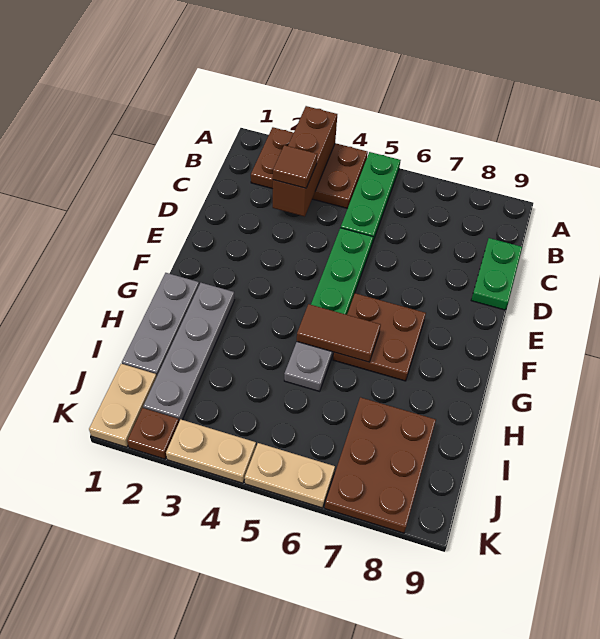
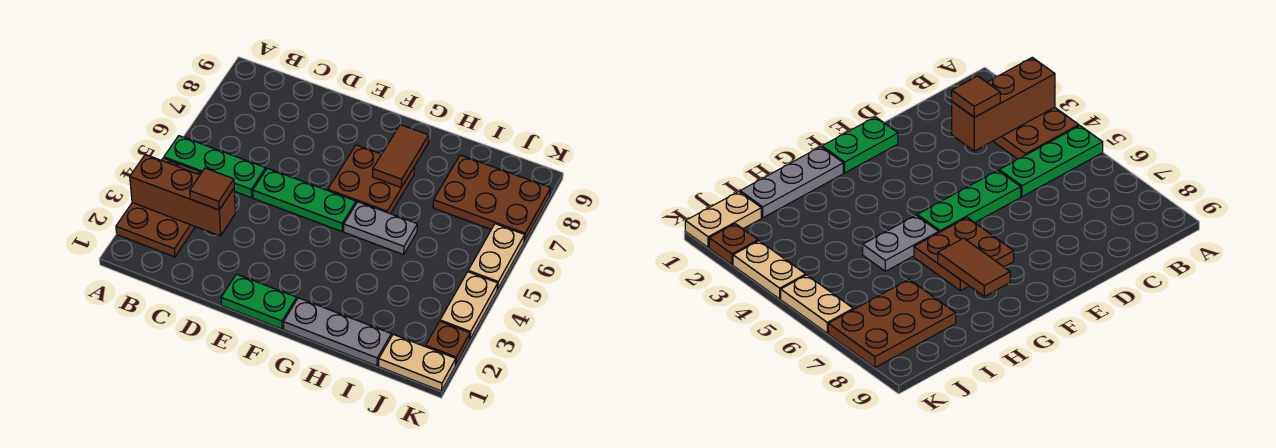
green 1x2 plate [471,238,522,310] -> green 1x2 plate moved to [221,274,297,329]
grey 1x4 plate [143,283,234,421] -> none
brown 1x2 tile [297,304,381,362] -> brown 1x2 tile moved to [372,125,429,187]

